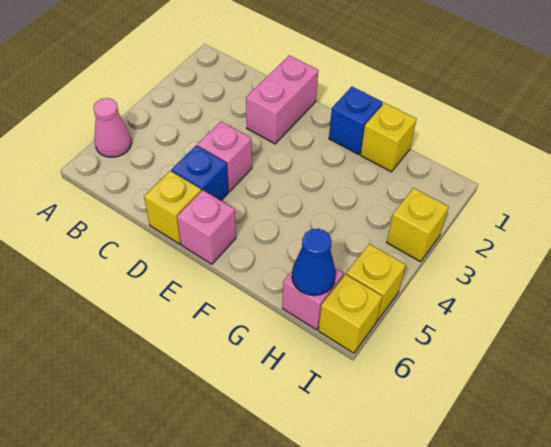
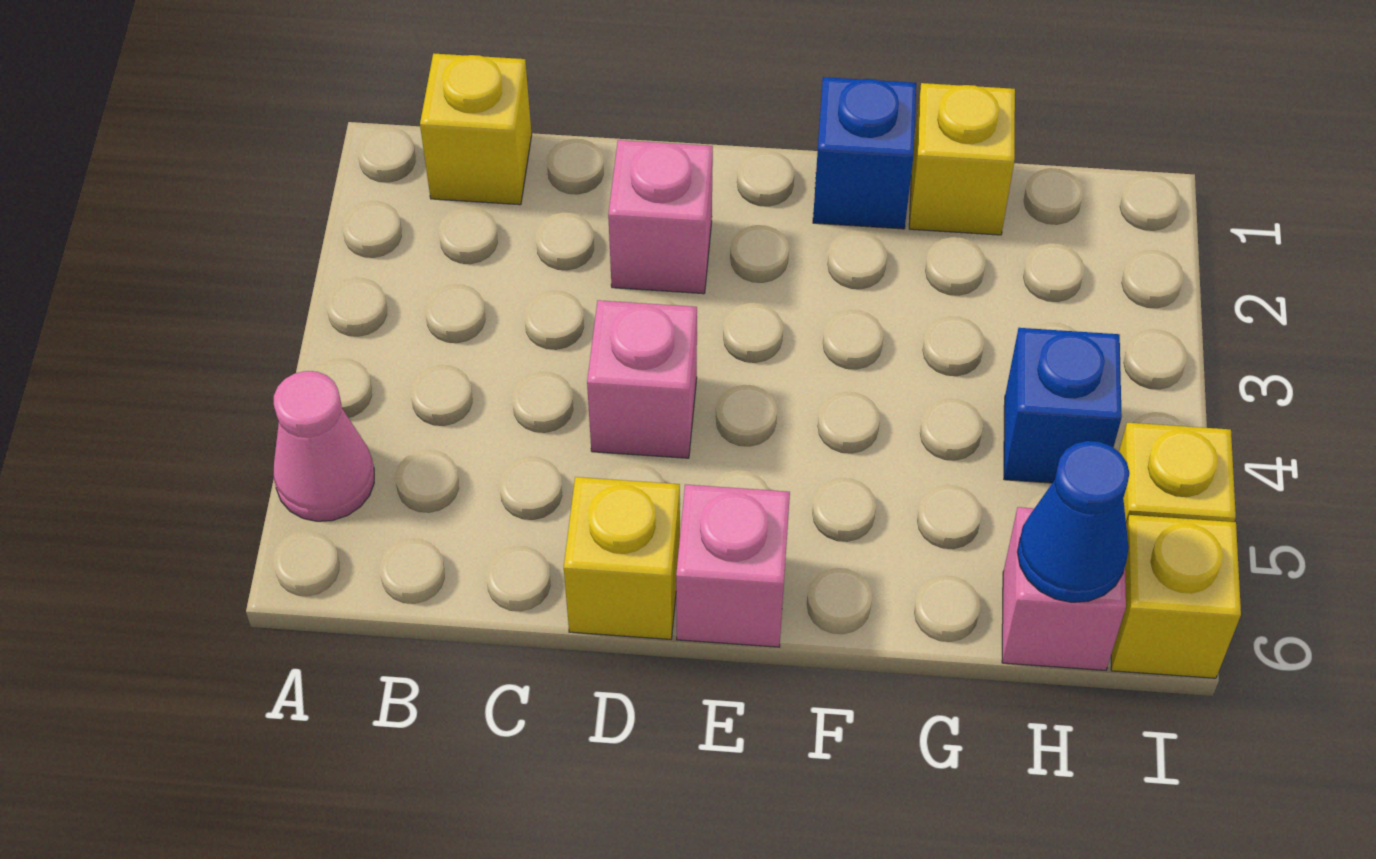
pink 1x2 brick [246,55,318,144] -> pink 1x1 brick [608,140,713,294]
blue 1x1 brick [171,146,229,200] -> blue 1x1 brick moved to [1004,328,1122,483]
yellow 1x1 brick [387,188,449,262] -> yellow 1x1 brick moved to [420,53,532,205]

